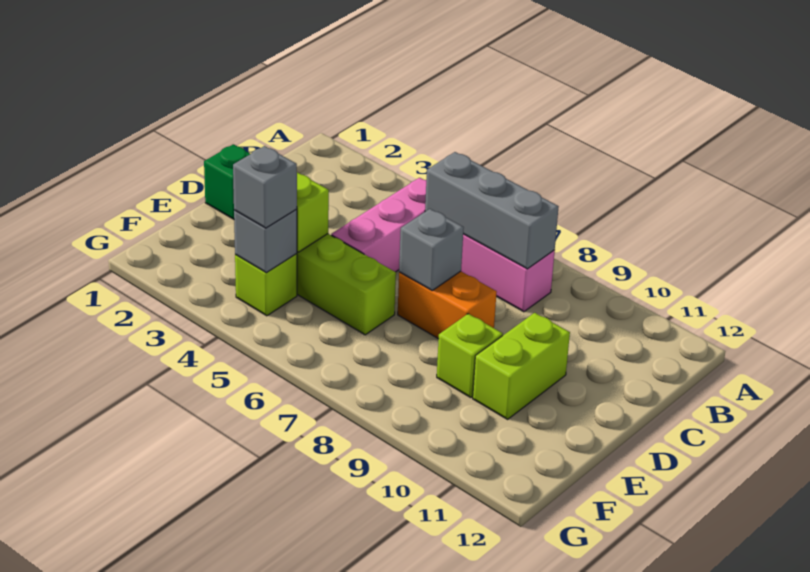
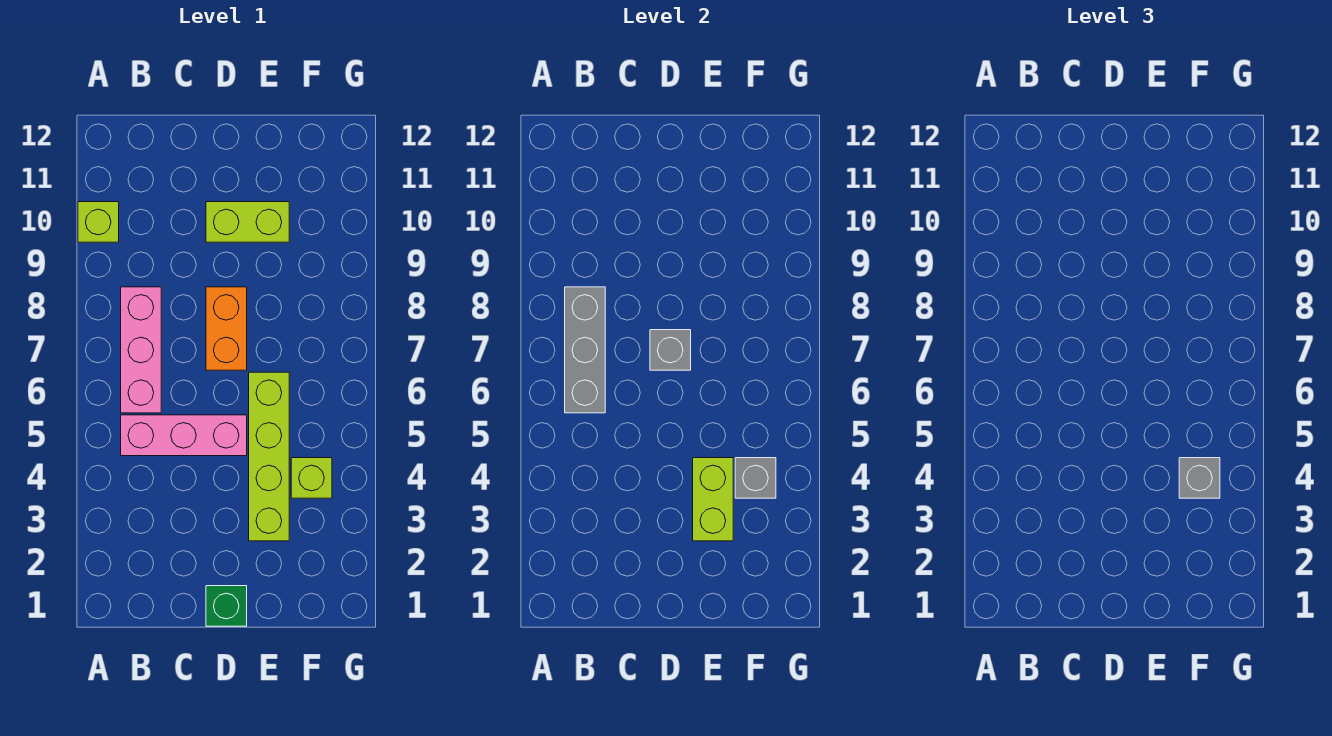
lime 1x1 brick [437,314,503,398] -> lime 1x1 brick moved to [78,202,119,242]

